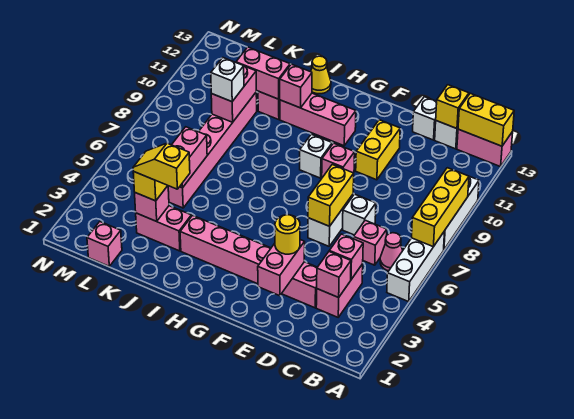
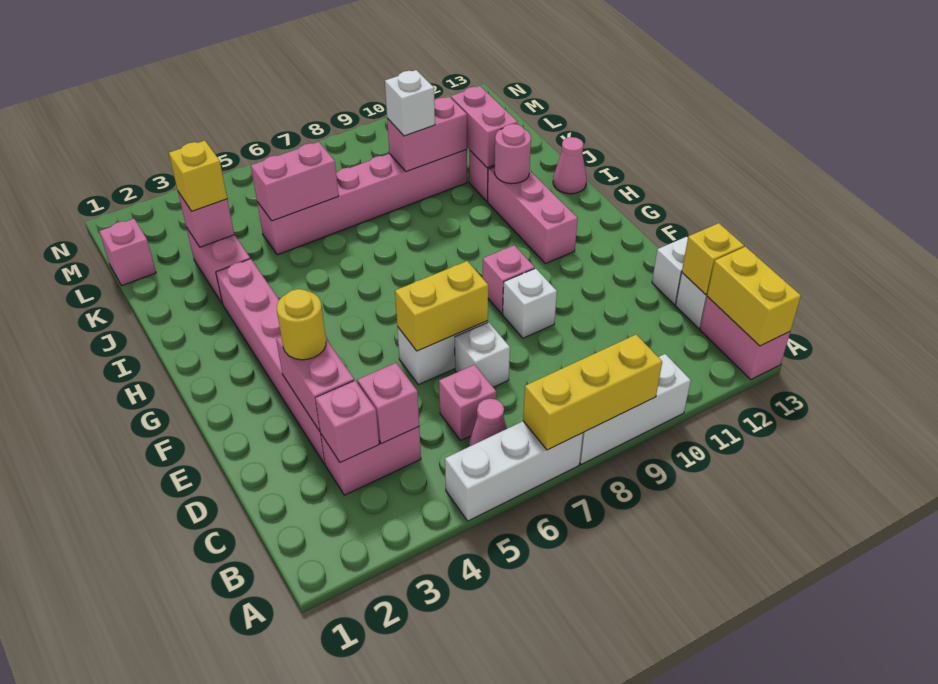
pink 1x2 brick [258,240,305,296] -> pink 1x2 brick turned to [276,337,354,431]
yellow 1x2 brick [356,120,400,180] -> none
white 1x1 brick [300,134,332,178] -> white 1x1 brick moved to [503,268,557,338]
pink 1x1 brick [279,64,312,108] -> pink 1x1 round brick [495,124,531,184]
yellow 1x1 cone [311,56,331,94] -> pink 1x1 cone [553,137,587,194]
yellow 1x2 slope [133,143,190,189] -> none

